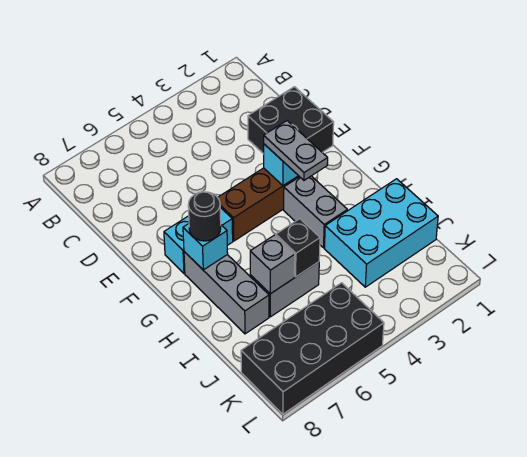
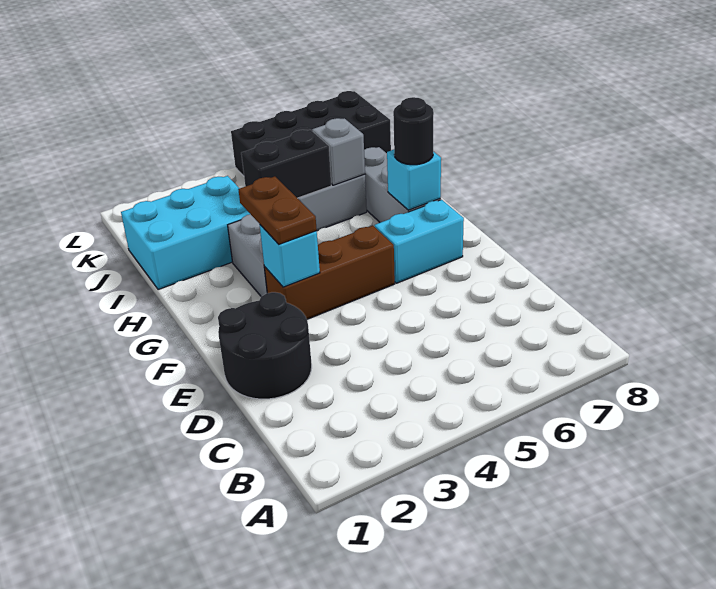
black 2x2 brick [248,87,334,154] -> black 2x2 round brick [218,292,312,399]
grey 1x2 plate [264,121,328,180] -> brown 1x2 plate [238,176,317,244]
black 1x1 brick [276,219,320,277] -> black 1x2 brick [241,130,331,198]

